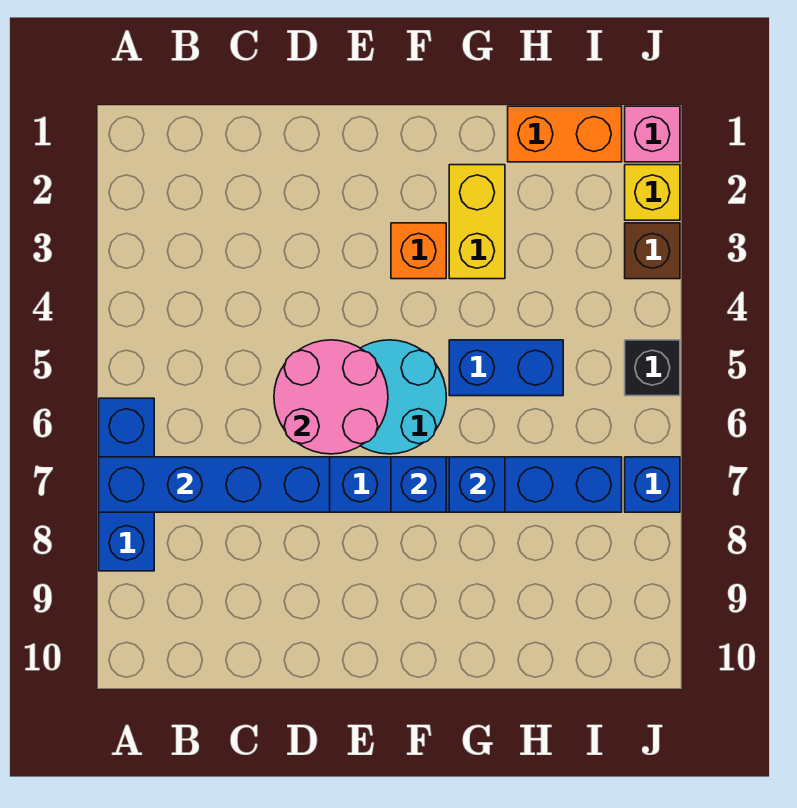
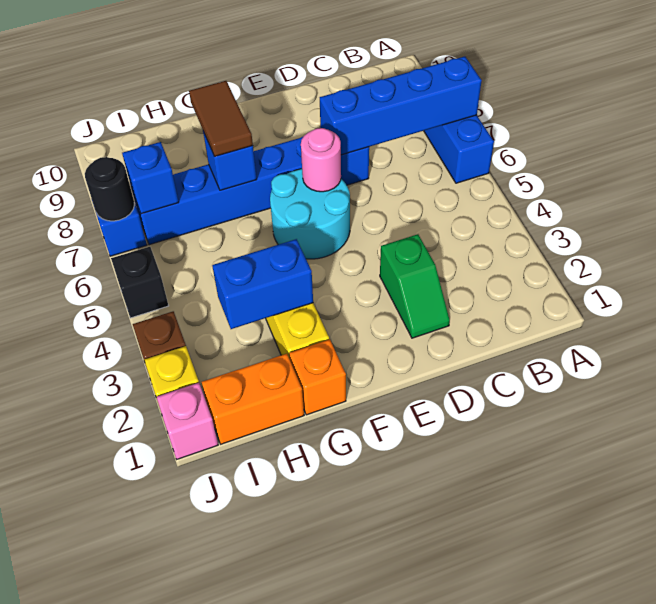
none -> green 1x2 slope [380,234,450,338]
pink 2x2 round brick [274,340,388,454] -> pink 1x1 round brick [301,128,341,192]
orange 1x1 brick [391,223,446,279] -> orange 1x1 brick moved to [289,339,346,415]
blue 1x1 brick [391,457,446,512] -> blue 1x1 brick moved to [122,142,179,214]
blue 1x2 brick [449,340,563,396] -> blue 1x2 brick moved to [212,239,313,329]
none -> brown 1x2 tile [189,81,253,156]
none -> black 1x1 round brick [85,157,134,221]

